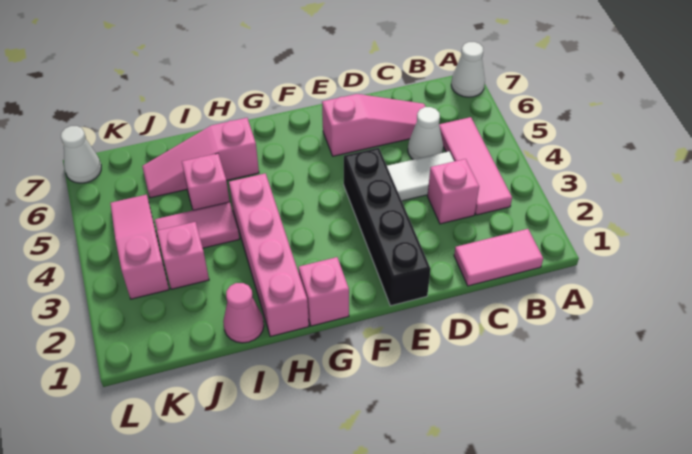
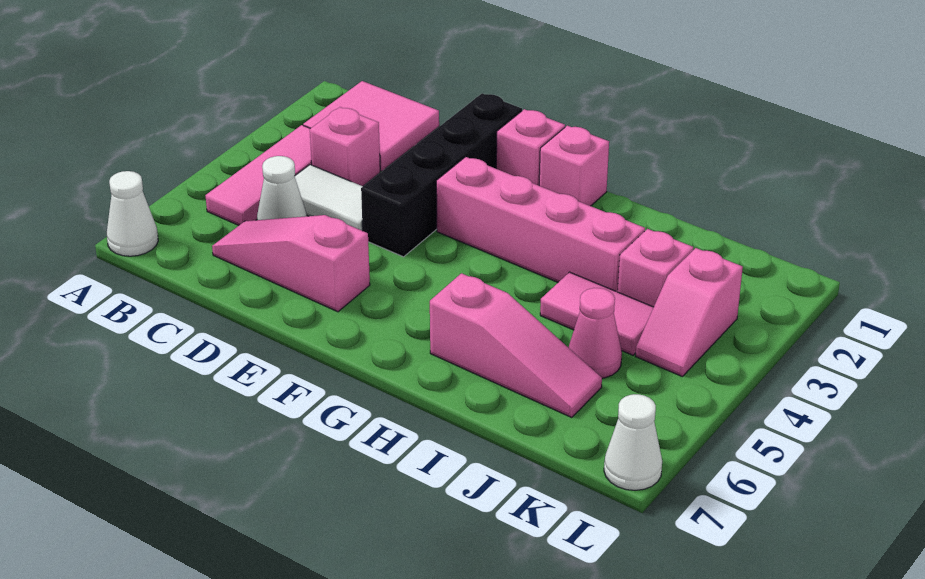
pink 1x2 tile [454,229,543,286] -> pink 2x2 tile [303,81,439,171]
pink 1x4 brick [229,173,309,337] -> pink 1x4 brick turned to [436,157,645,292]
pink 1x1 cone [223,283,264,343] -> pink 1x1 cone moved to [568,288,622,378]
pink 1x1 brick [182,153,230,210] -> pink 1x1 brick moved to [496,109,565,186]
pink 1x3 slope [110,195,169,299] -> pink 1x2 slope [636,248,743,376]

